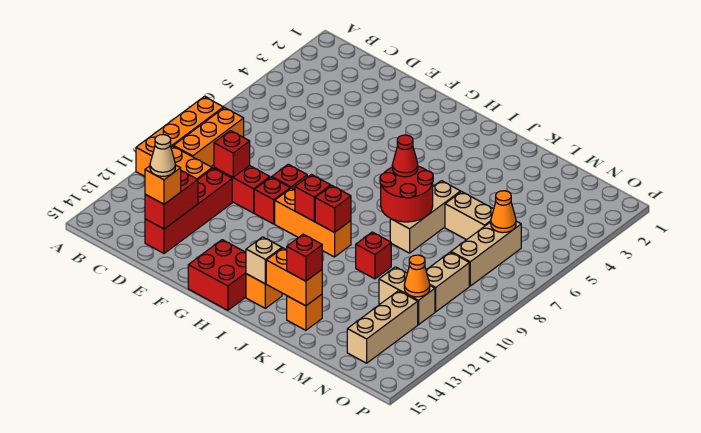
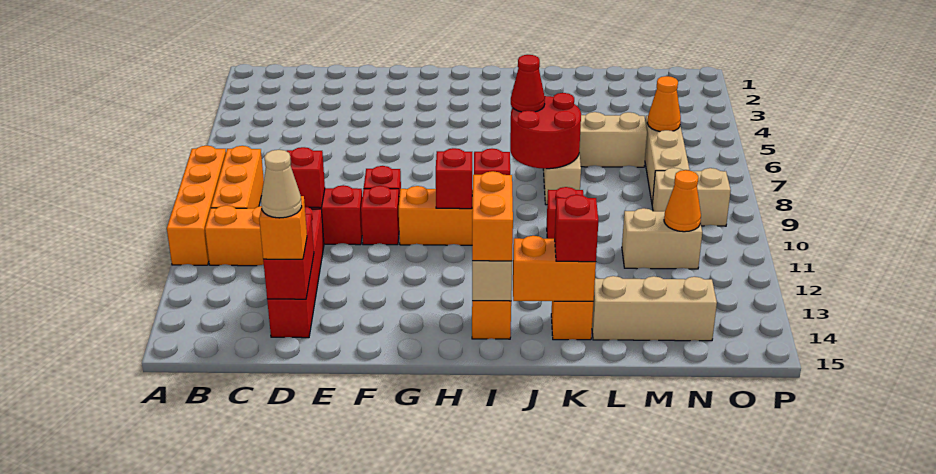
red 2x2 brick [188,240,246,310] -> none
none -> orange 1x2 brick [472,171,513,261]
tan 1x2 brick [426,252,469,312] -> tan 1x2 brick turned to [652,168,731,226]
tan 1x3 brick [347,291,418,363] -> tan 1x3 brick turned to [592,276,717,341]

